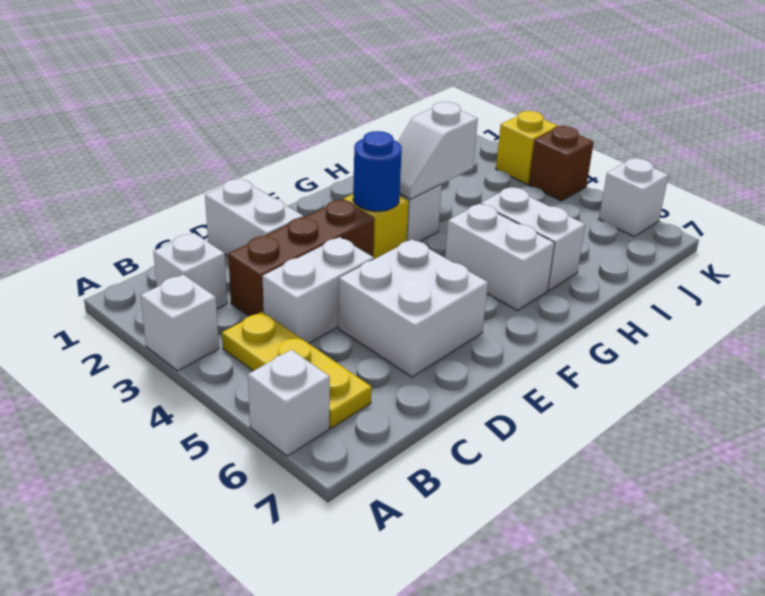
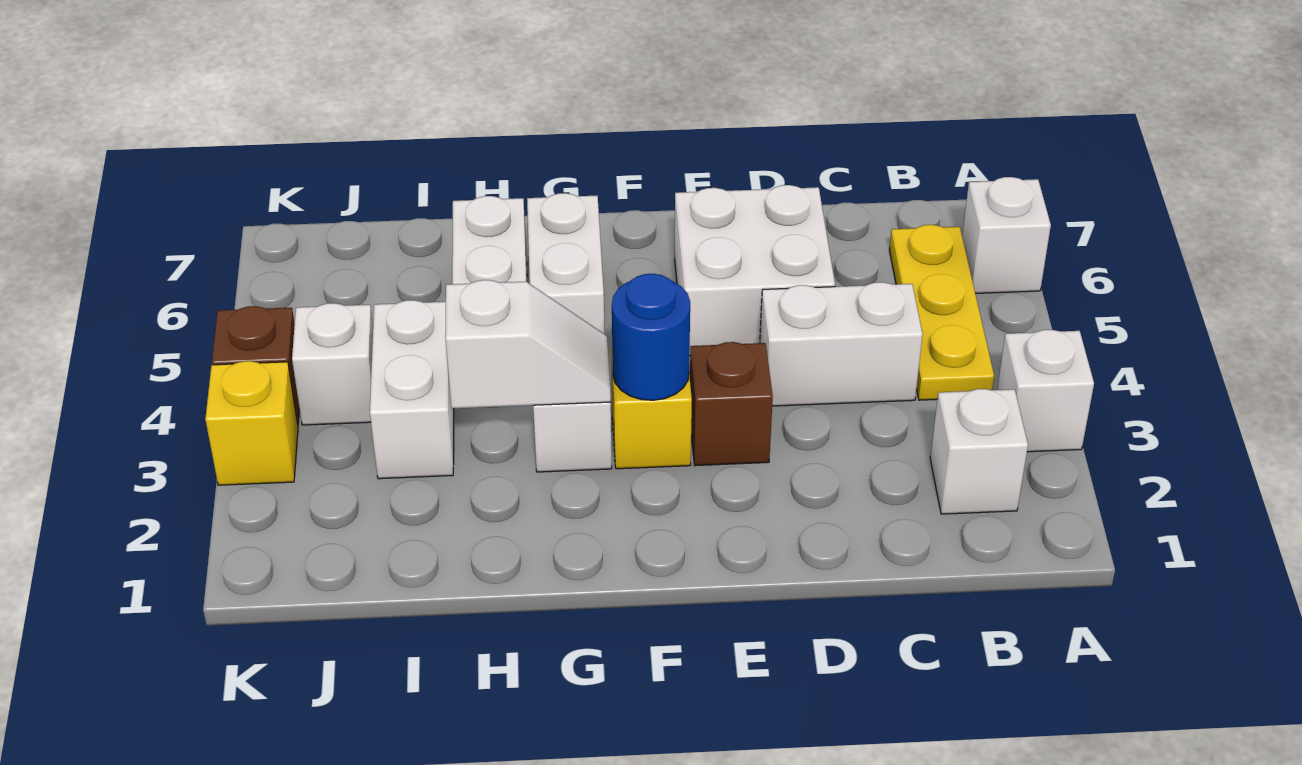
brown 1x3 brick [228,200,374,316] -> brown 1x1 brick [690,342,773,466]
white 1x2 brick [205,179,304,256] -> white 1x2 brick moved to [370,300,454,479]
white 1x1 brick [599,158,669,236] -> white 1x1 brick moved to [292,303,373,425]

